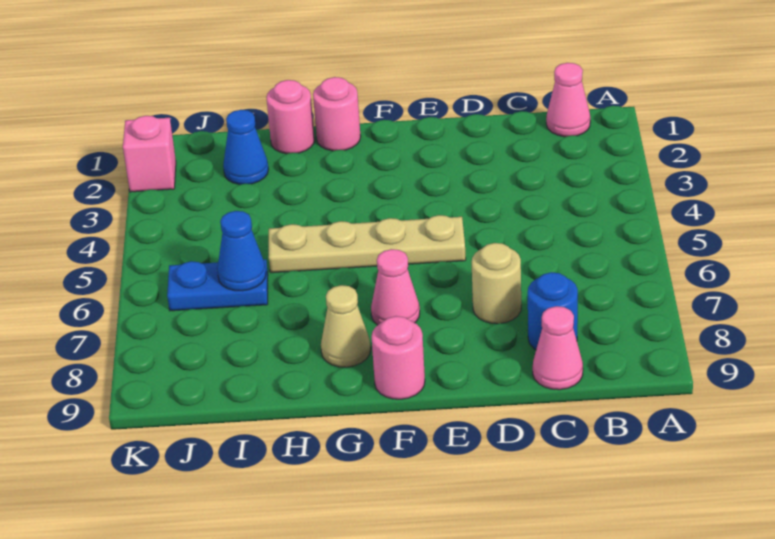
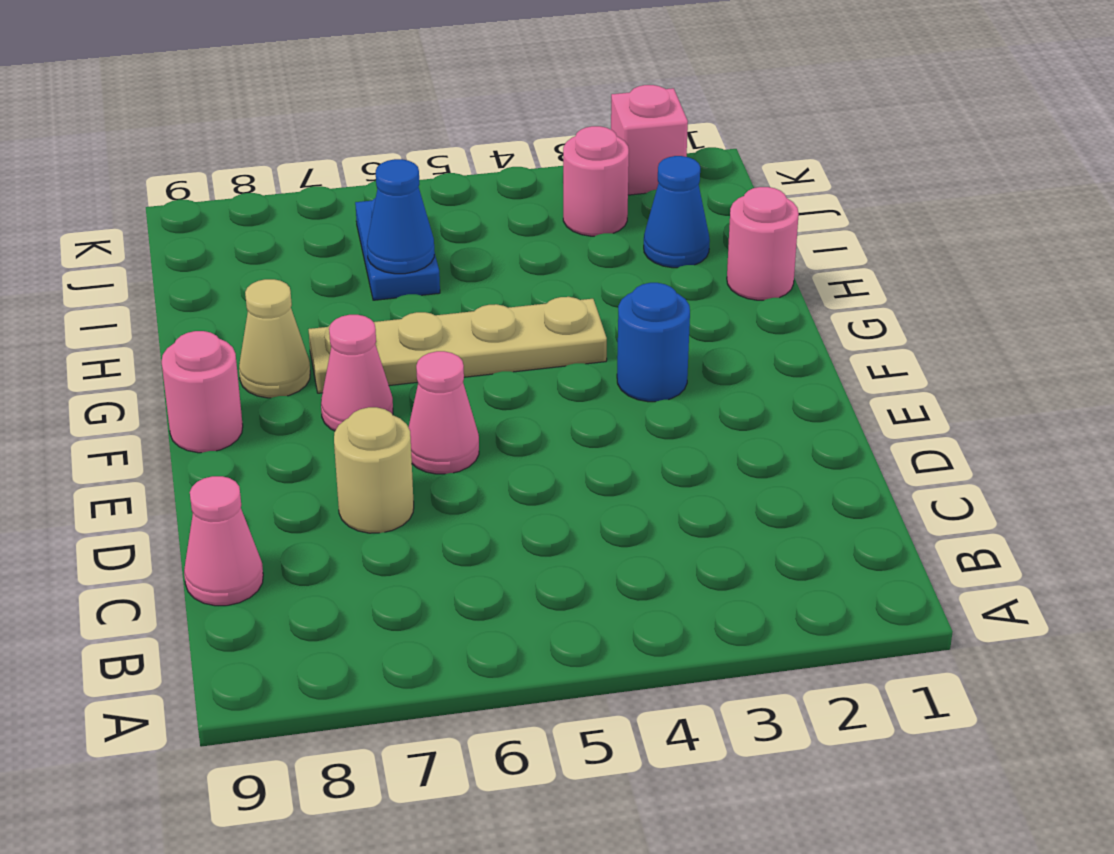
pink 1x1 cone [546,63,590,137] -> pink 1x1 cone moved to [408,351,479,474]
blue 1x1 round brick [528,272,578,350] -> blue 1x1 round brick moved to [617,283,690,402]
tan 1x4 plate [269,215,466,273] -> tan 1x4 plate turned to [308,297,607,393]
pink 1x1 round brick [313,77,361,151] -> pink 1x1 round brick moved to [563,126,629,236]

